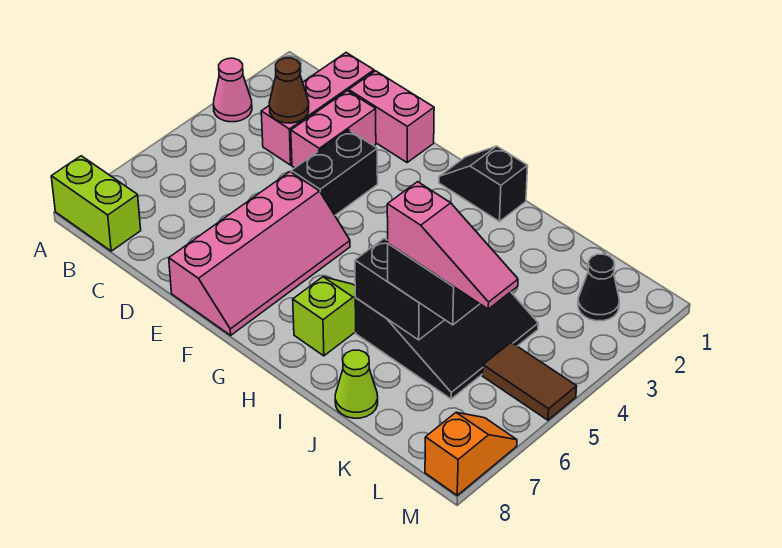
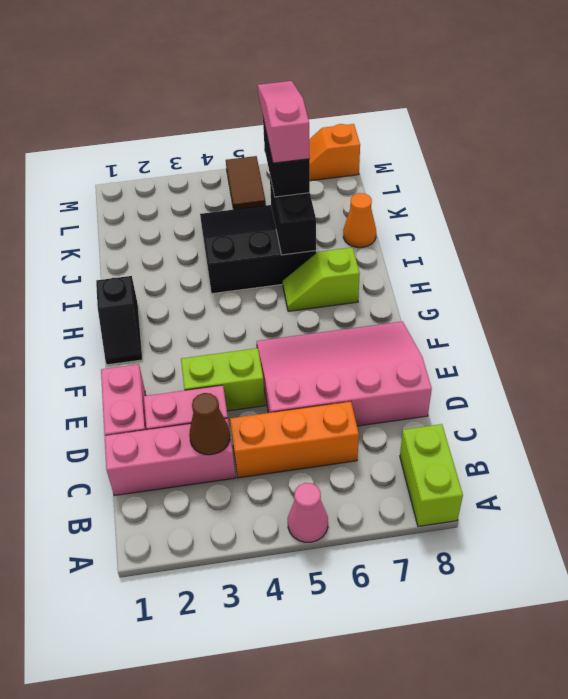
pink 1x1 cone [214,58,252,122] -> pink 1x1 cone moved to [288,483,328,542]
none -> orange 1x3 brick [230,402,359,478]
black 1x2 brick [291,130,378,215] -> lime 1x2 brick [181,348,265,411]
pink 2x4 slope [169,172,350,335] -> pink 3x4 slope [257,321,432,426]
lime 1x1 cone [335,350,378,418] -> orange 1x1 cone [343,193,376,248]
black 1x1 cone [578,254,619,321] -> none

